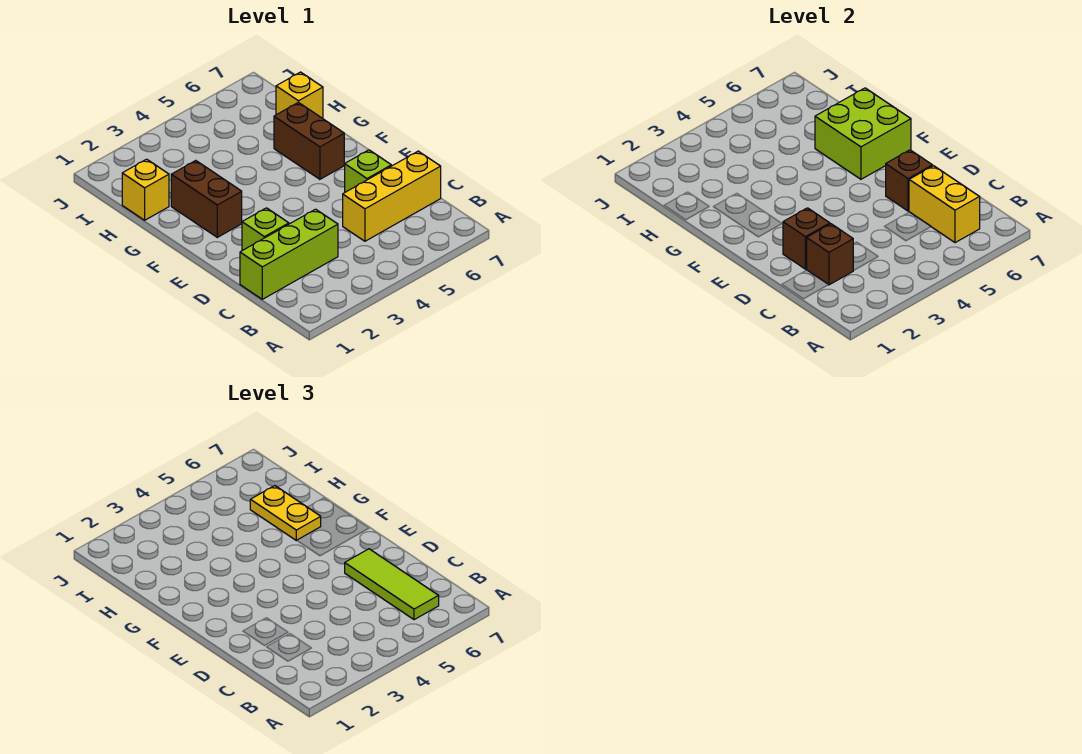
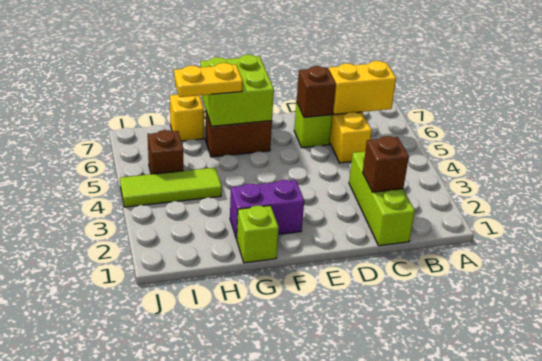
lime 1x3 tile [345,549,439,620] -> lime 1x3 tile moved to [120,167,222,207]
lime 1x1 brick [242,208,289,251] -> lime 1x1 brick moved to [237,205,279,263]
brown 1x1 brick [783,208,830,269] -> brown 1x1 brick moved to [148,130,183,174]
brown 1x2 brick [171,161,242,237] -> purple 1x2 brick [230,180,304,239]
yellow 1x1 brick [122,159,169,220] -> none

